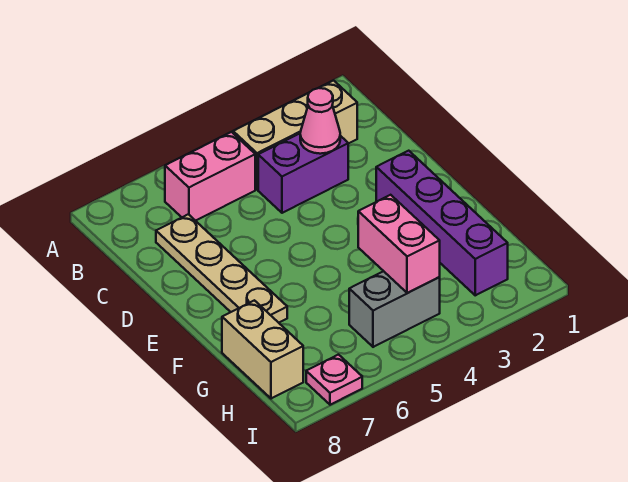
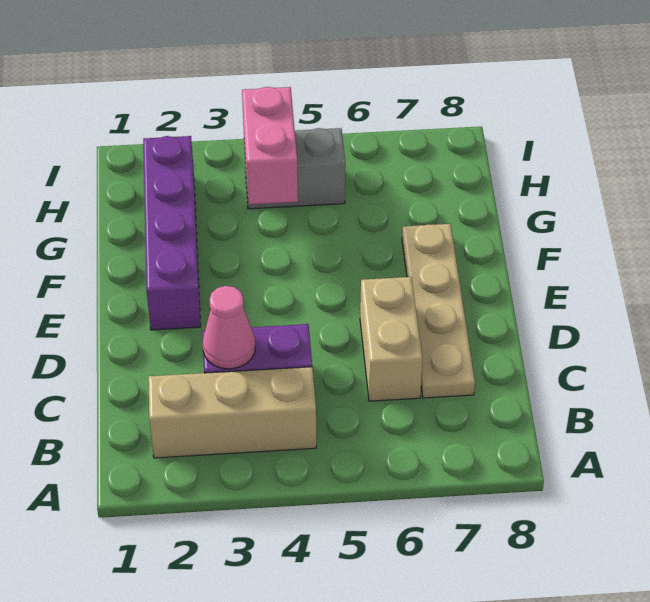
pink 1x2 brick [165,132,255,221] -> none
tan 1x2 brick [222,300,303,399] -> tan 1x2 brick moved to [360,277,423,401]
pink 1x1 plate [306,355,362,405] -> none

